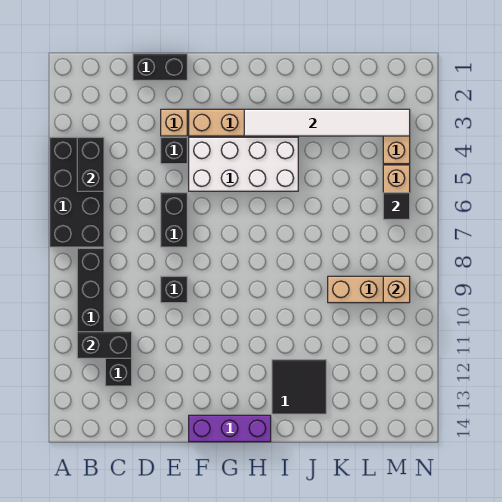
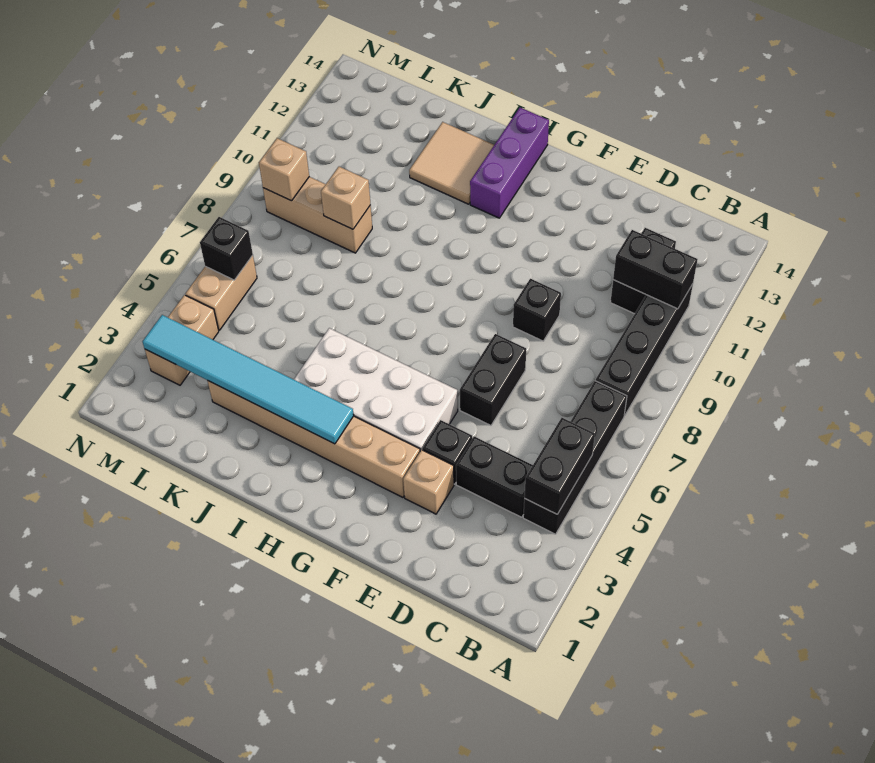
black 2x4 brick [50,137,104,247] -> black 1x4 brick [523,381,627,534]
black 1x2 brick [133,54,187,80] -> black 1x2 brick moved to [456,437,533,517]
purple 1x3 brick [189,415,271,442] -> purple 1x3 brick turned to [470,108,549,218]
white 1x6 tile [244,109,410,136] -> cyan 1x6 tile [143,315,354,444]
black 2x2 tile [272,360,326,414] -> tan 2x2 tile [409,122,494,204]
none -> tan 1x1 brick [321,167,370,229]
black 1x1 tile [383,193,410,219] -> black 1x1 brick [200,217,253,280]

